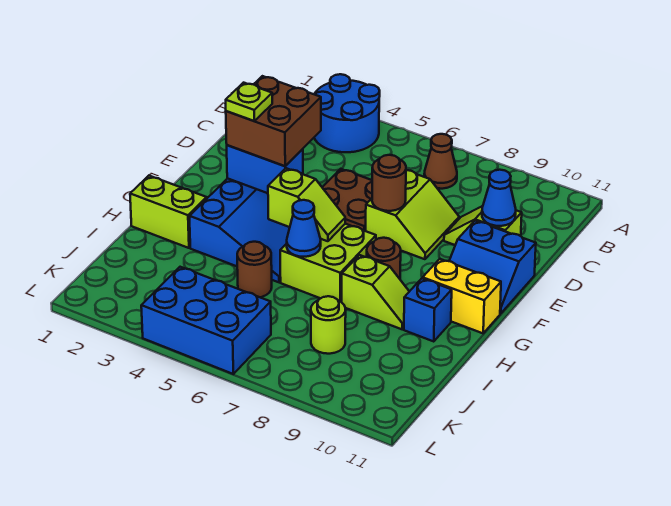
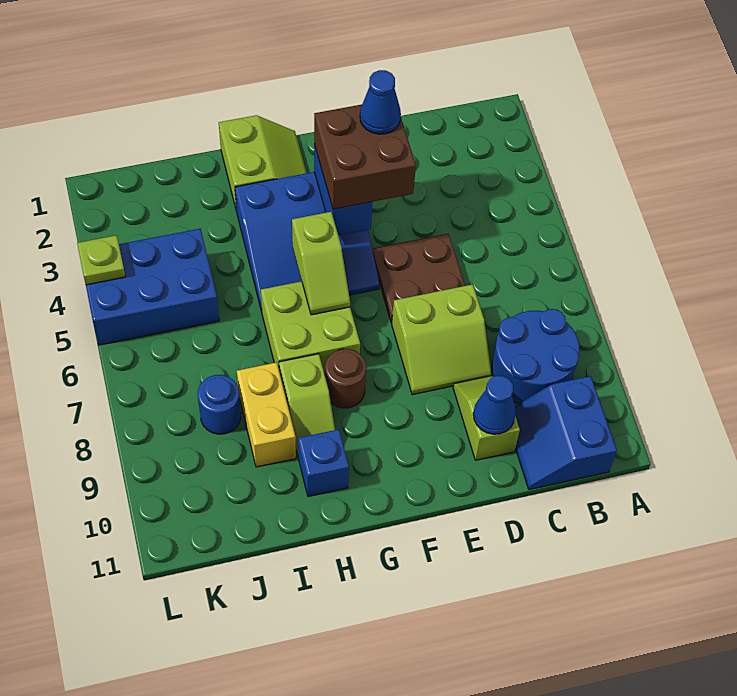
blue 2x2 round brick [314,74,380,152] -> blue 2x2 round brick moved to [492,309,580,404]
brown 1x1 cone [424,134,457,189] -> none
brown 1x1 round brick [372,155,406,211] -> none
blue 2x2 slope [449,221,536,314] -> blue 2x2 slope moved to [515,376,617,490]
lime 1x1 plate [226,83,272,121] -> lime 1x1 plate moved to [77,235,125,285]
yellow 1x2 brick [423,259,501,333] -> yellow 1x2 brick moved to [237,362,296,467]
blue 1x1 cone [287,200,321,257] -> blue 1x1 cone moved to [360,70,401,134]
brown 1x1 round brick [237,242,272,297] -> none
lime 1x1 round brick [311,296,346,354] -> blue 1x1 round brick [198,375,241,434]
blue 2x3 brick [141,267,271,374] -> blue 2x3 brick turned to [86,229,219,345]

